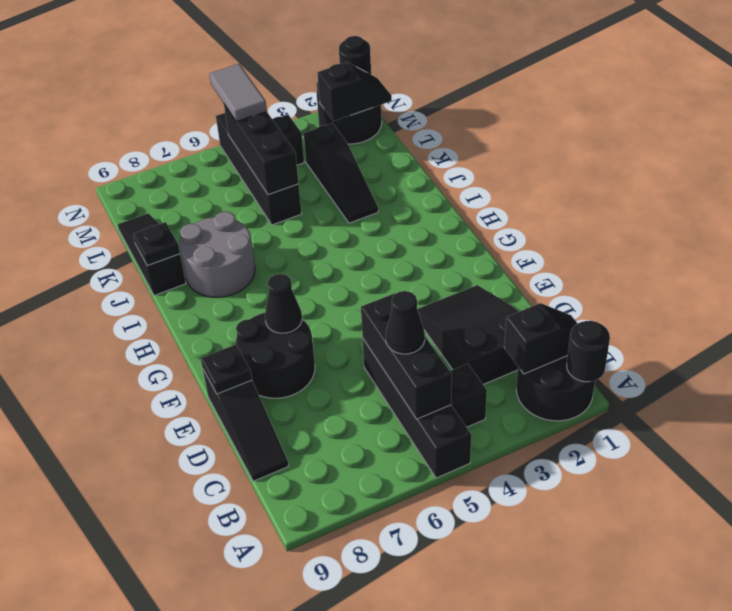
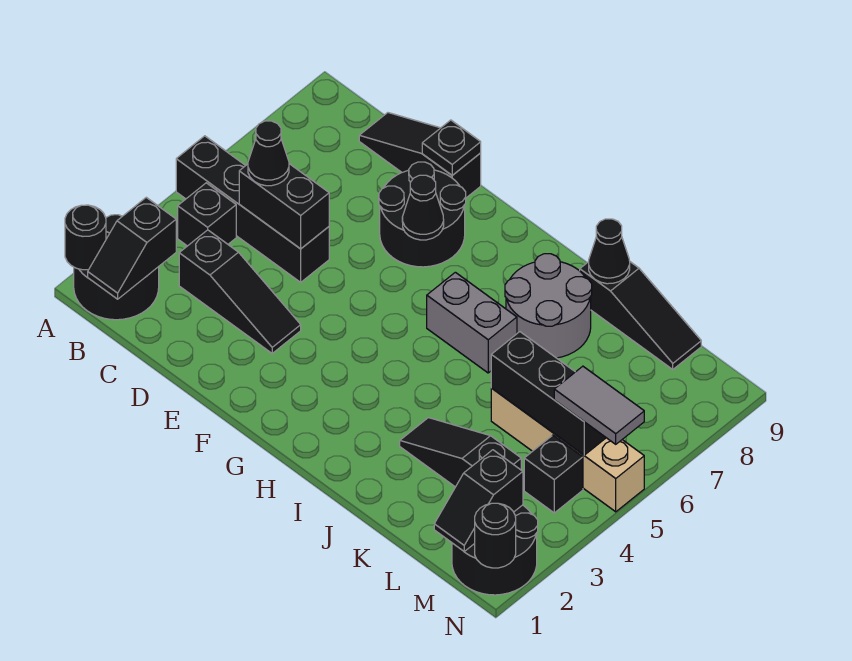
black 1x3 brick [361,293,452,419] -> black 1x2 brick [239,164,329,249]
black 2x3 slope [417,285,518,385] -> black 1x3 slope [179,230,301,353]
none -> grey 1x2 brick [427,272,517,373]
black 1x1 plate [133,222,180,266] -> black 1x1 cone [589,219,630,284]
black 1x4 brick [216,113,302,225] -> tan 1x4 brick [491,388,644,512]

